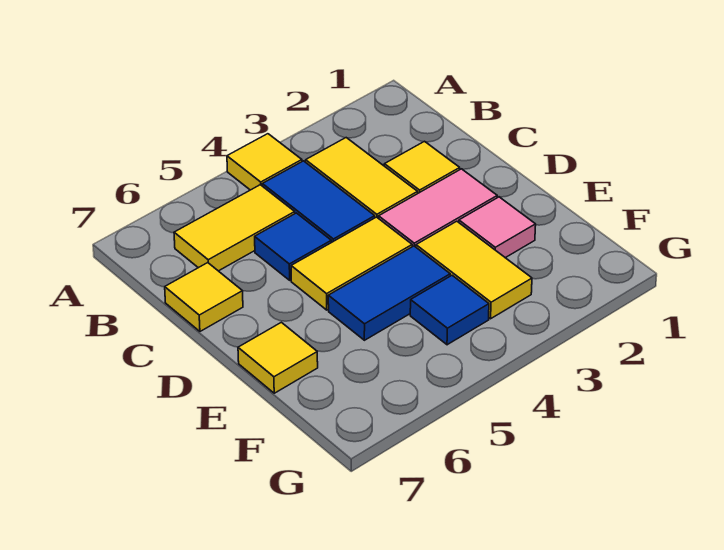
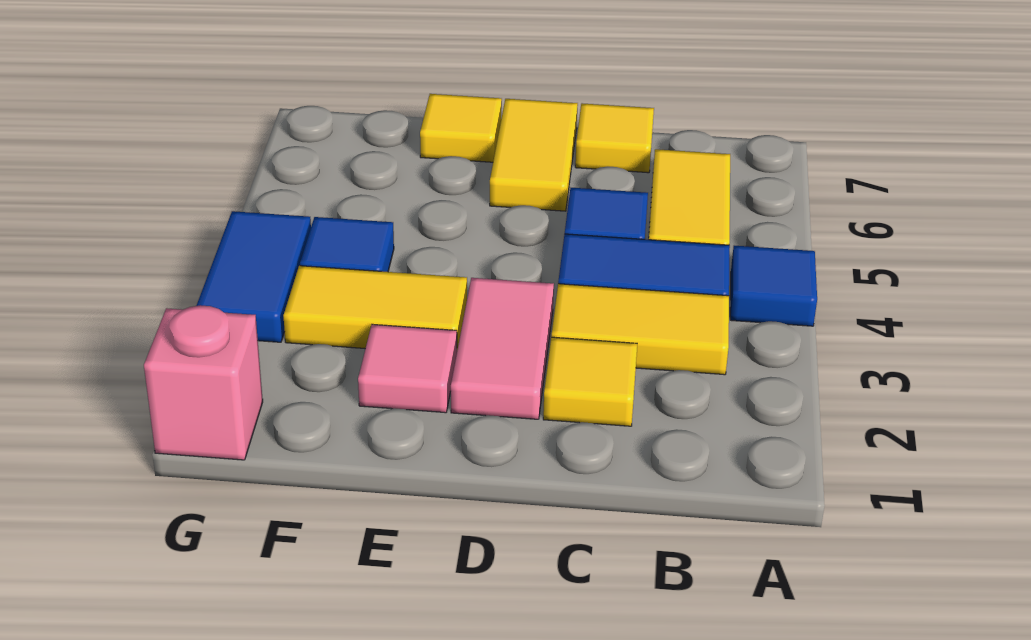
yellow 1x1 tile [227,134,302,190] -> blue 1x1 tile [730,246,817,326]
yellow 1x2 tile [291,217,412,310] -> yellow 1x2 tile moved to [490,99,578,211]
blue 1x2 tile [328,246,450,340] -> blue 1x2 tile moved to [196,211,311,342]
none -> pink 1x1 brick [144,305,263,460]

